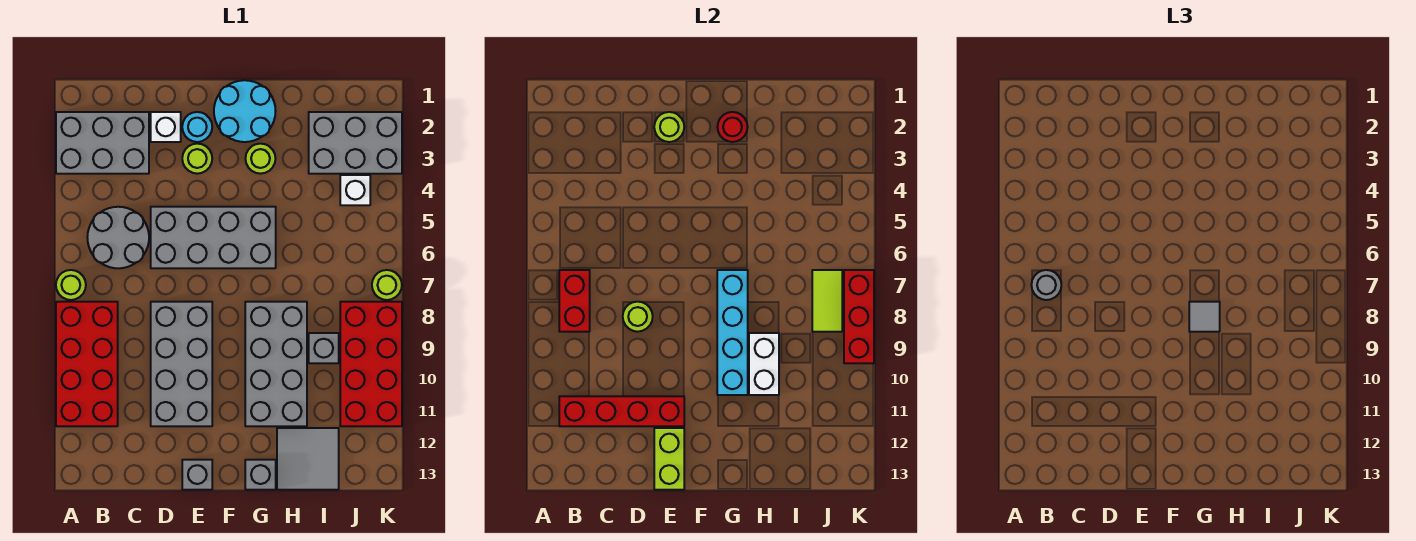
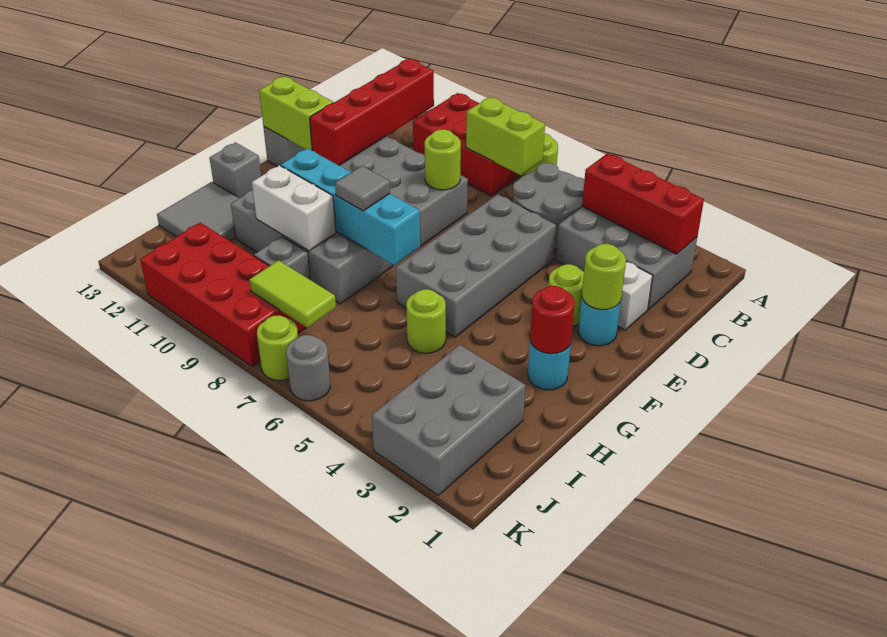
grey 2x3 brick [56,112,149,174] -> grey 2x3 brick turned to [556,207,697,310]
red 2x4 brick [56,302,118,426] -> red 2x3 brick [413,93,520,196]
red 1x2 brick [559,270,590,332] -> lime 1x2 brick [466,97,545,175]
grey 1x1 round brick [1032,270,1061,300] -> grey 1x1 round brick moved to [286,335,330,401]
cyan 2x2 round brick [214,80,276,142] -> cyan 1x1 round brick [528,341,571,390]
lime 1x1 round brick [245,144,276,174] -> lime 1x1 round brick moved to [406,289,446,353]
white 1x1 brick [340,175,370,205] -> none
red 1x3 brick [844,270,874,363] -> red 1x3 brick moved to [582,153,704,254]

